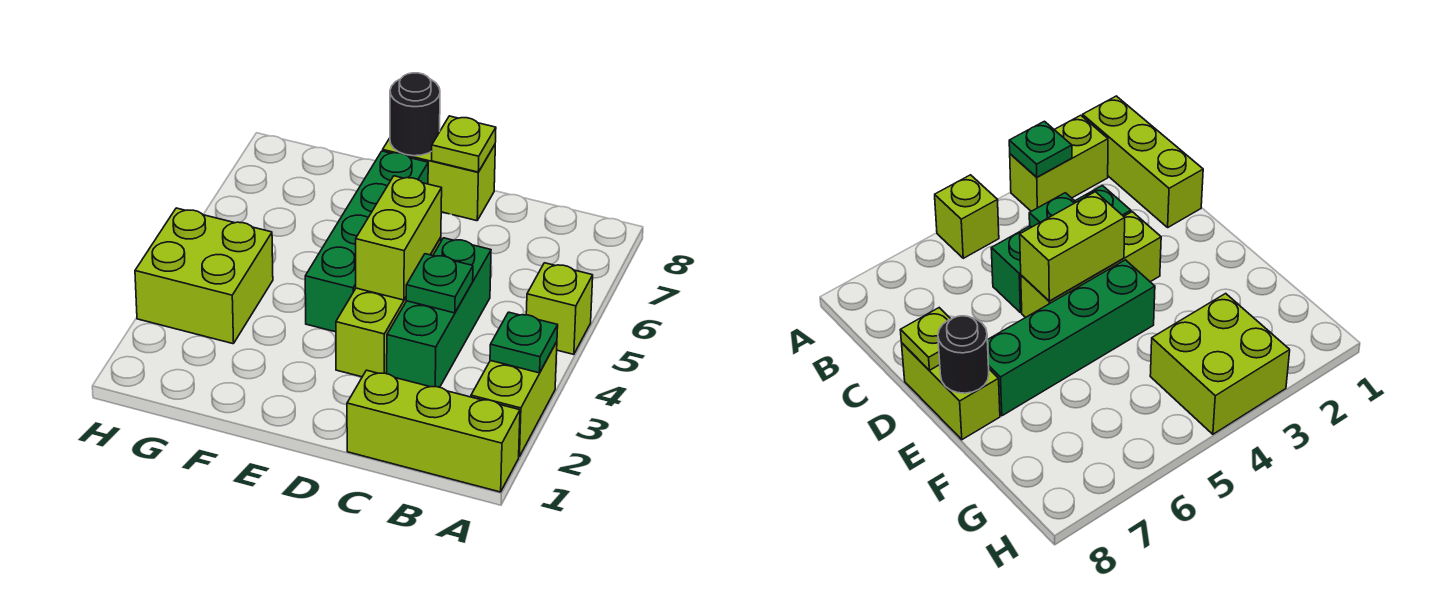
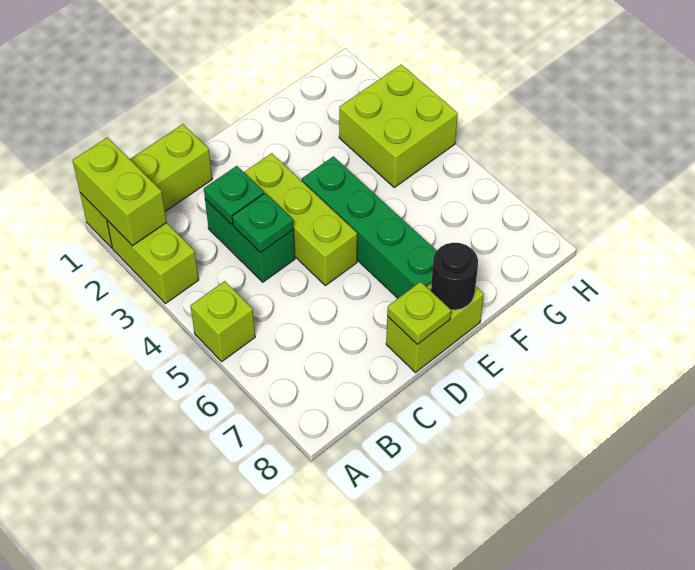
green 1x1 plate [490,312,558,373] -> green 1x1 plate moved to [204,166,264,224]
green 1x3 brick [387,238,491,387] -> green 1x2 brick [205,199,295,282]
lime 1x2 brick [356,176,442,300] -> lime 1x2 brick moved to [73,137,167,246]

